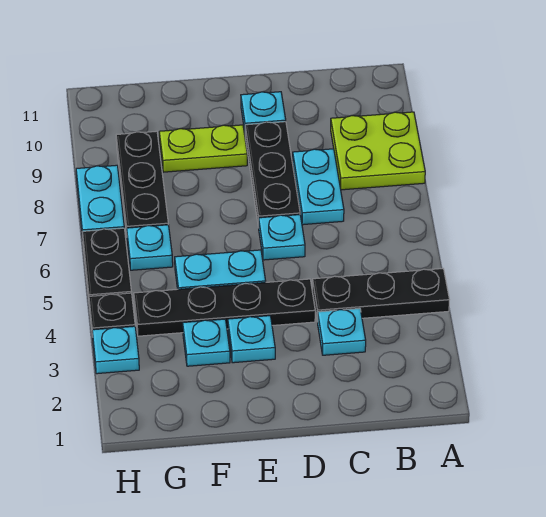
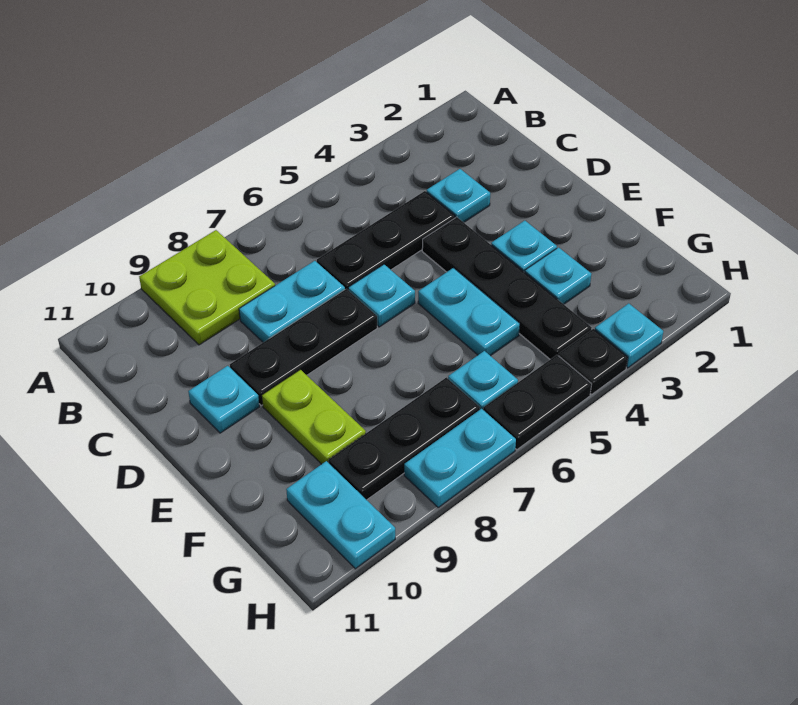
black 1x3 plate [312,269,449,322] -> black 1x3 plate turned to [317,191,455,290]
none -> cyan 1x2 plate [286,461,395,569]

